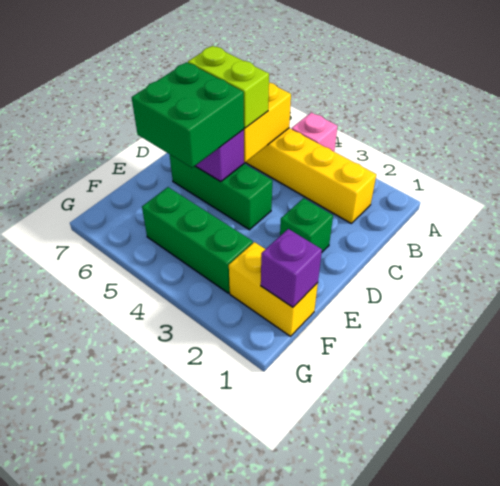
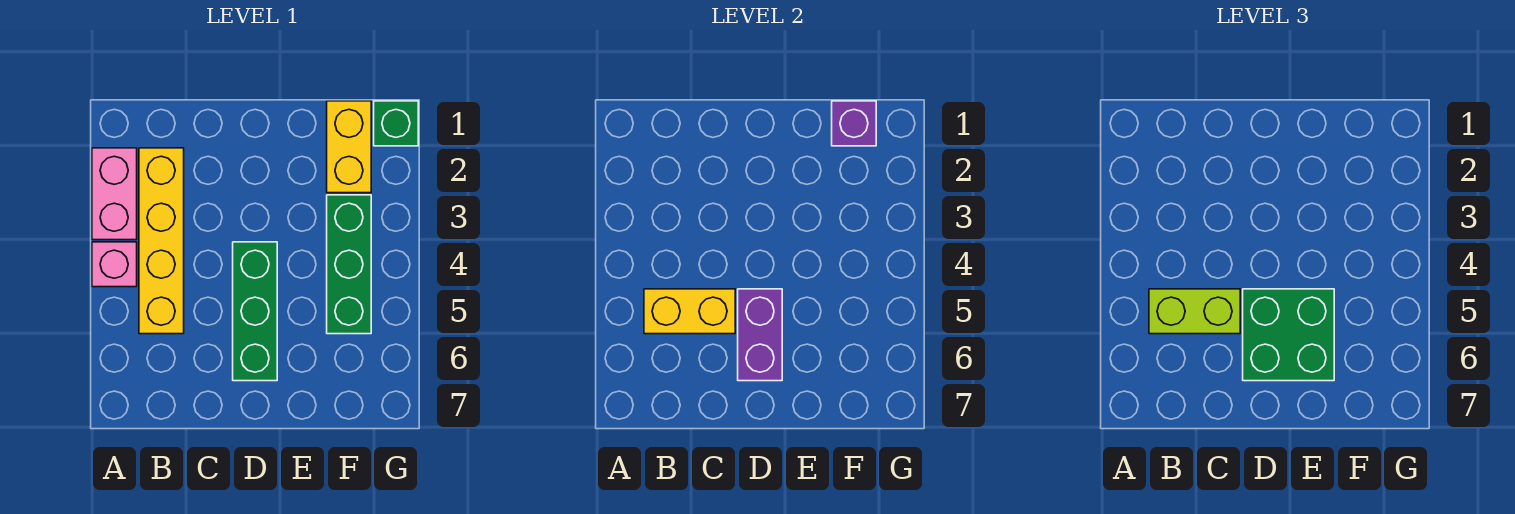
none -> pink 1x2 brick [92,148,137,240]
lime 1x2 brick [188,46,269,128] -> lime 1x2 brick turned to [1149,289,1240,334]
green 1x1 brick [280,198,333,252] -> green 1x1 brick moved to [374,101,418,146]

